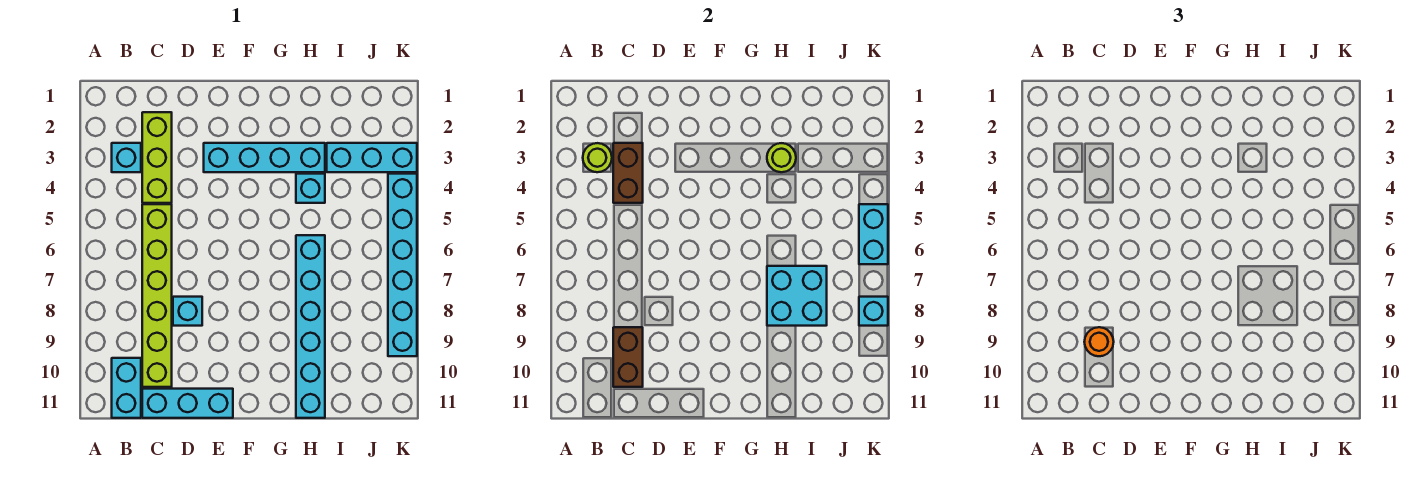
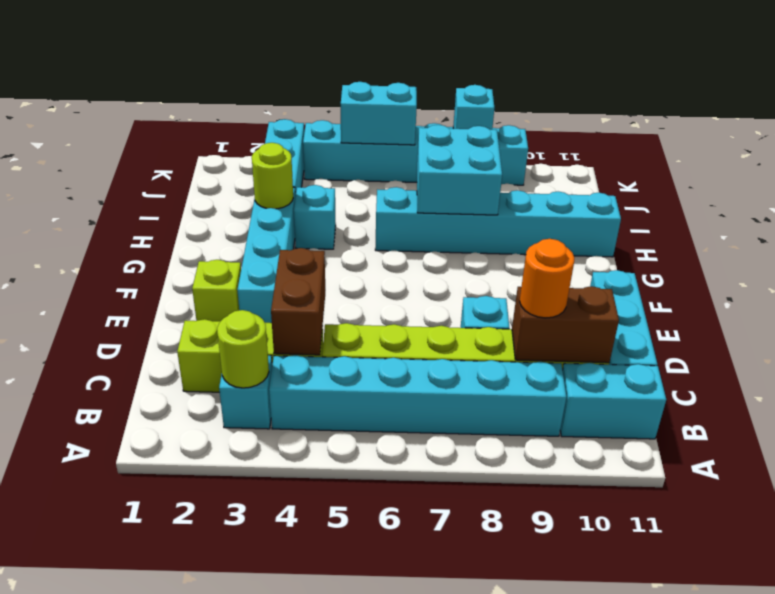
none -> cyan 1x6 brick [269,355,567,436]
brown 1x2 brick [613,143,643,203] -> brown 1x2 brick turned to [271,248,325,355]
none -> lime 1x1 brick [192,260,241,321]

